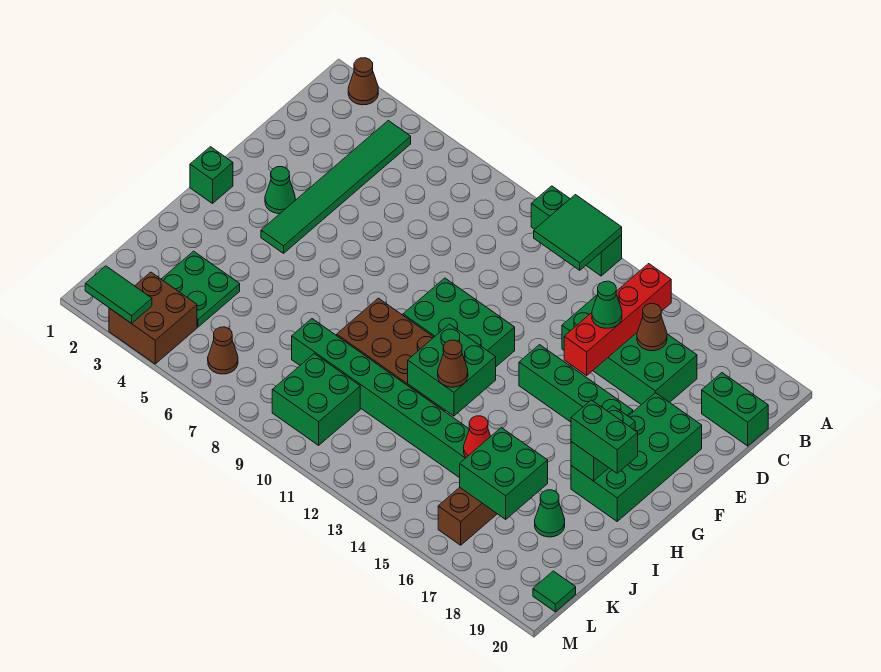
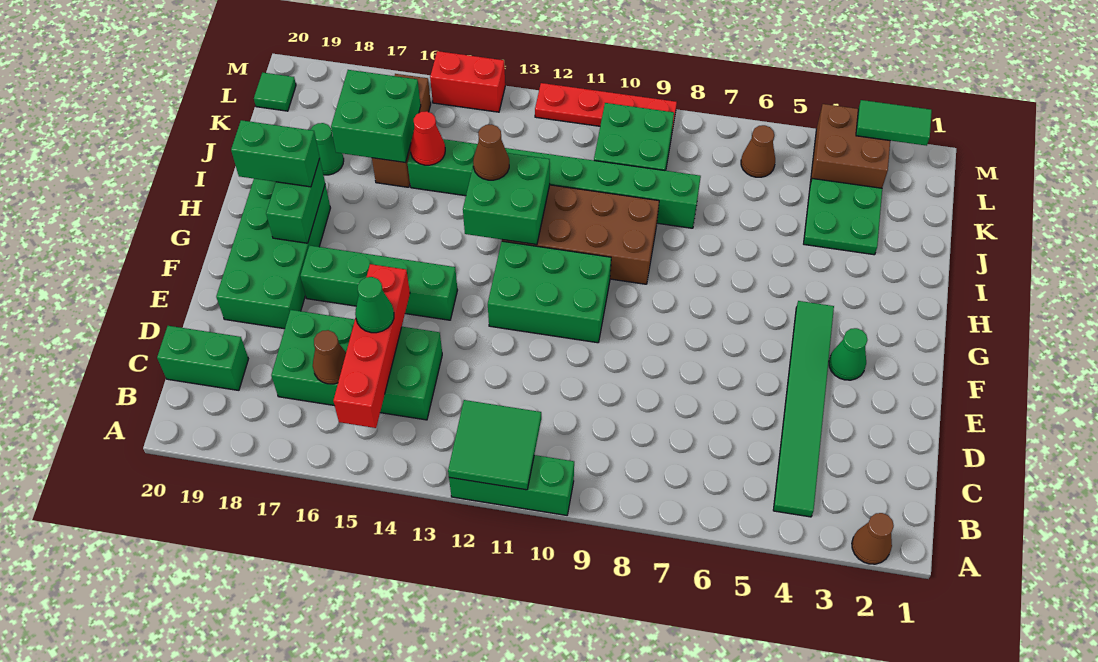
green 1x1 brick [190,147,233,203] -> none
none -> red 1x4 plate [535,83,677,130]
none -> red 1x2 brick [430,51,505,112]

